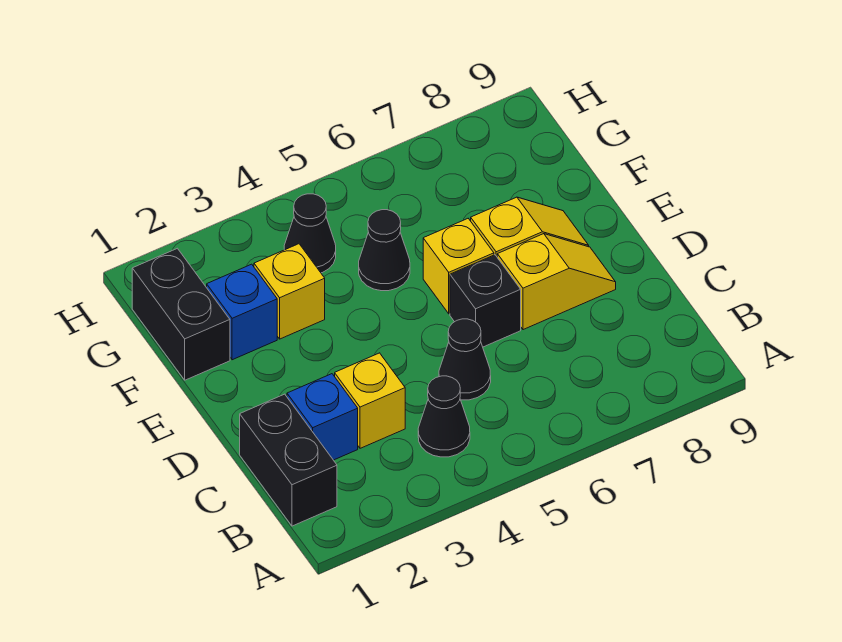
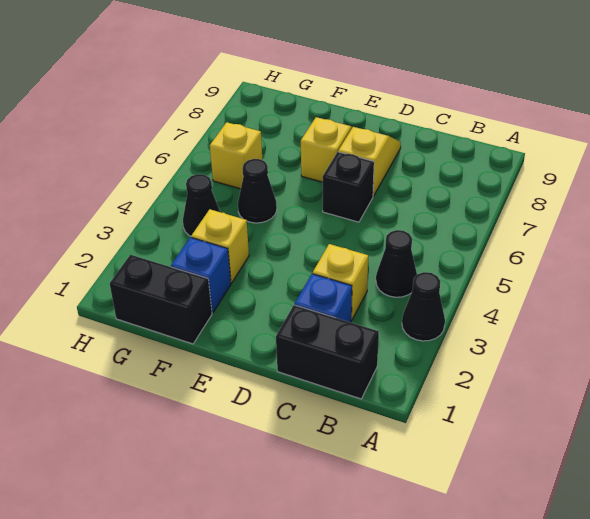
black 1x1 cone [439,319,491,400] -> black 1x1 cone moved to [402,272,445,341]
yellow 1x1 brick [423,219,494,314] -> yellow 1x1 brick moved to [210,122,262,189]

